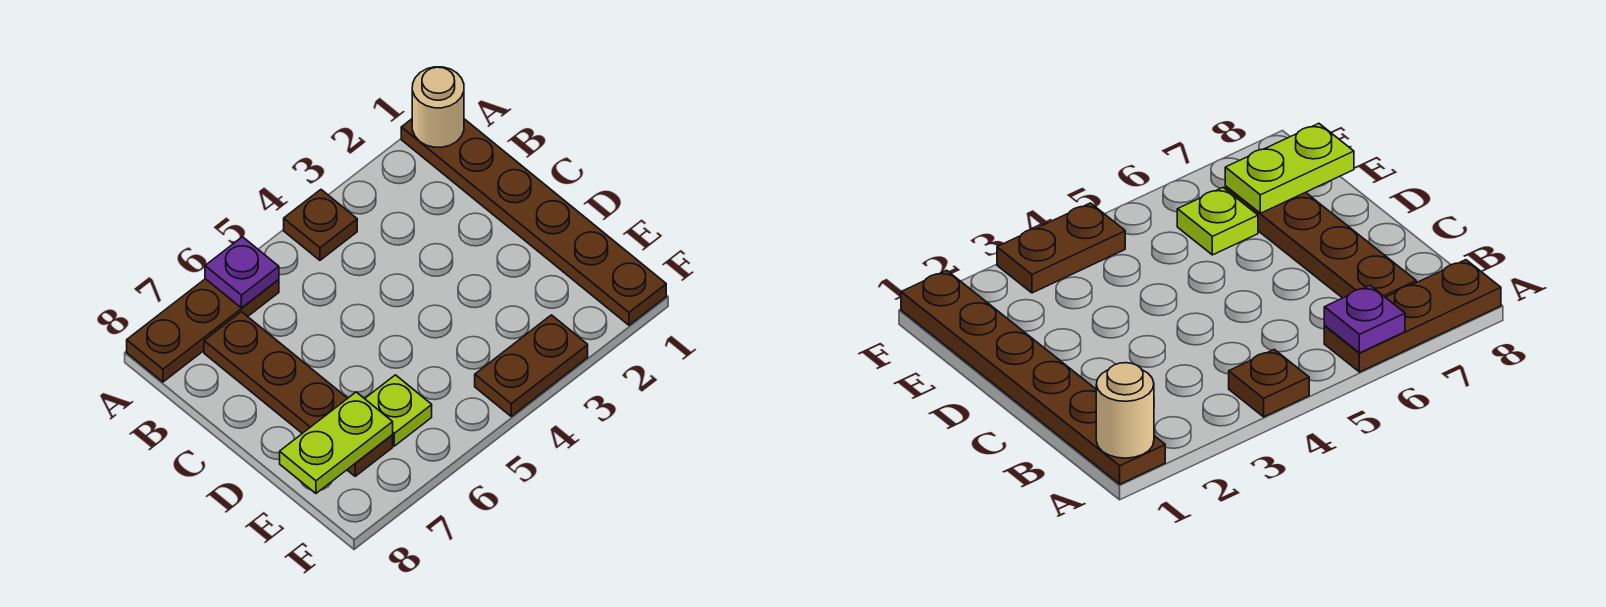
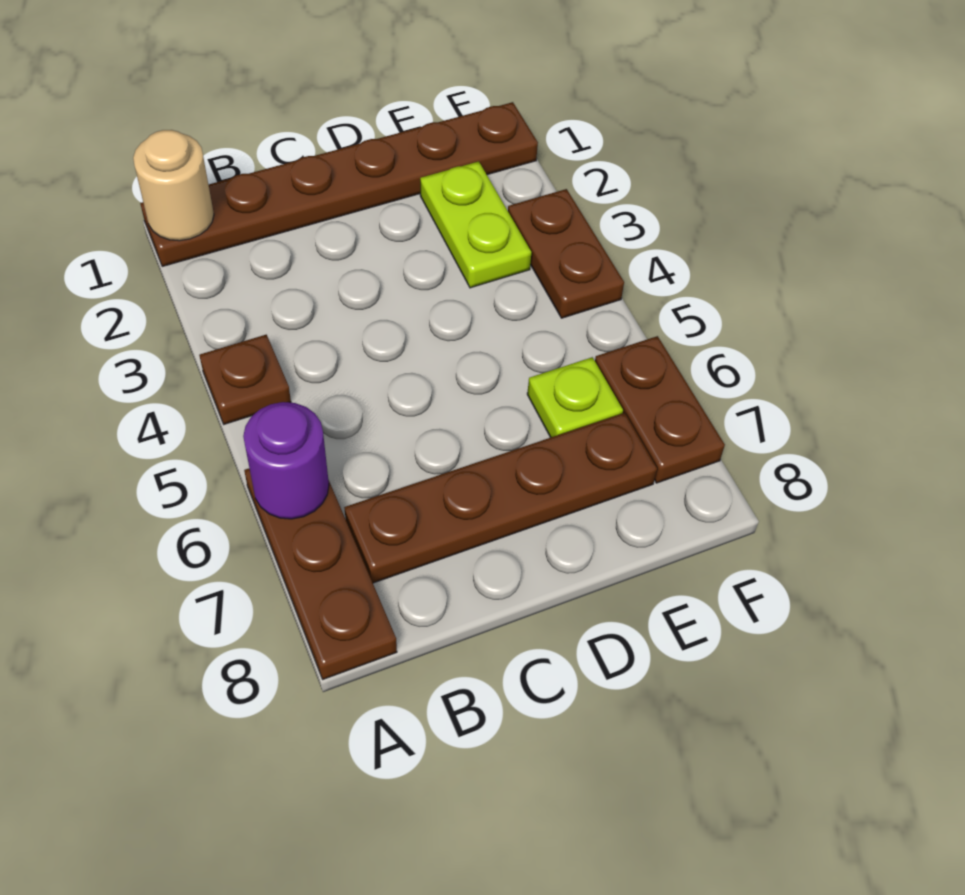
purple 1x1 plate [205,237,279,308] -> purple 1x1 round brick [243,402,329,519]
lime 1x2 plate [280,392,393,493] -> lime 1x2 plate moved to [420,161,531,288]
none -> brown 1x2 plate [595,336,725,483]

